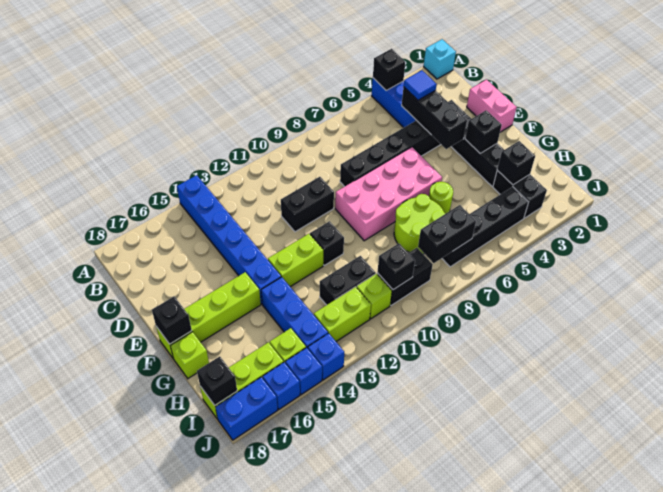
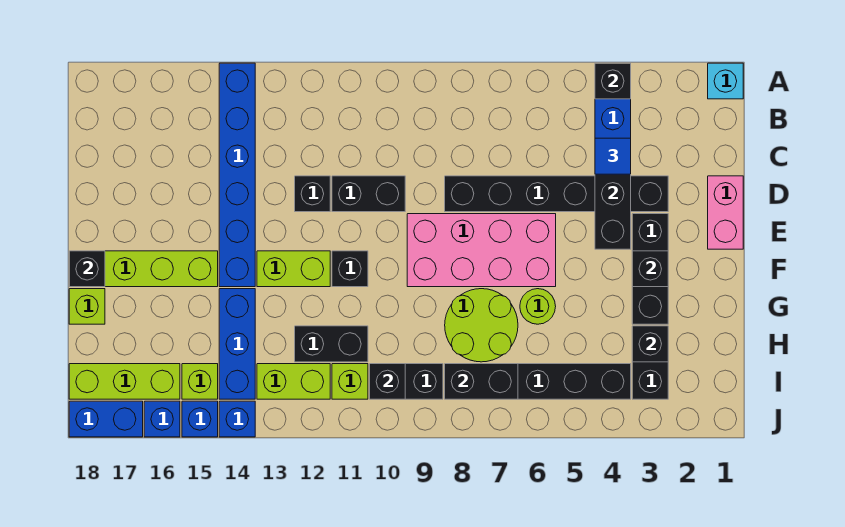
black 1x1 brick [197,356,237,405] -> black 1x1 brick moved to [295,176,330,212]

